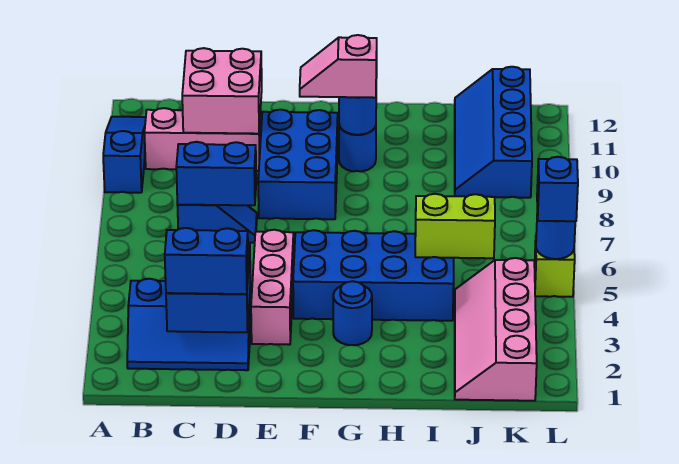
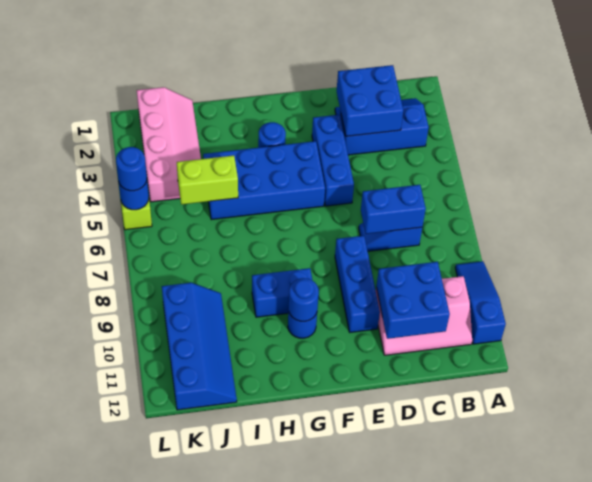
blue 1x3 slope [103,117,146,193] -> blue 1x3 slope turned to [455,261,506,344]
blue 1x2 brick [165,228,248,294] -> blue 1x2 brick moved to [252,268,312,317]
pink 2x2 brick [182,48,262,134] -> blue 2x2 brick [376,262,450,339]
pink 1x3 brick [251,230,294,345] -> blue 1x3 brick [312,115,354,206]
blue 2x3 brick [258,110,338,219] -> blue 1x3 brick [335,236,380,332]
pink 1x2 slope [300,35,377,98] -> none
blue 1x1 brick [537,157,578,221] -> blue 1x1 round brick [116,147,147,191]

